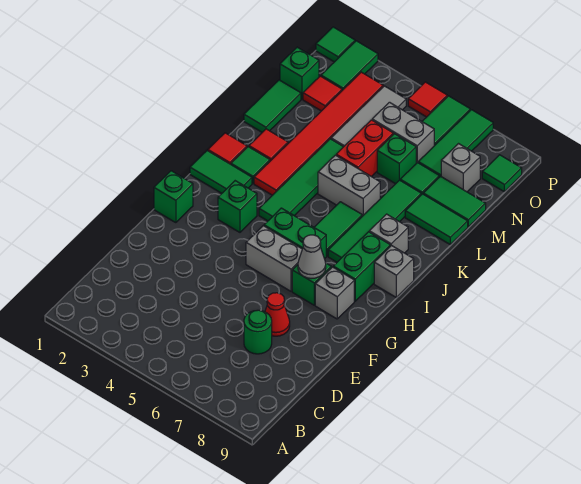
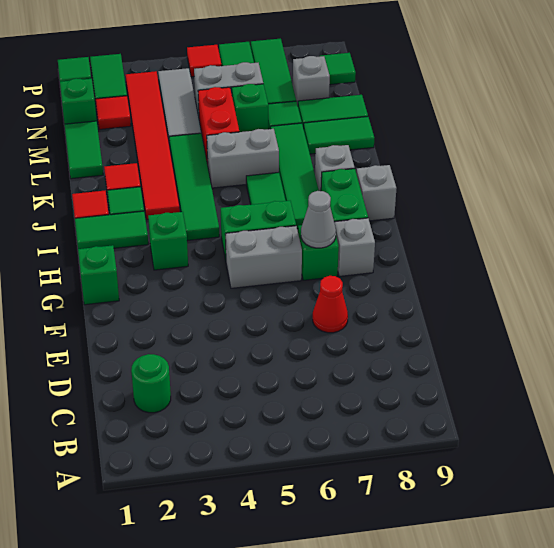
green 1x1 round brick [244,310,272,354] -> green 1x1 round brick moved to [131,354,171,413]

